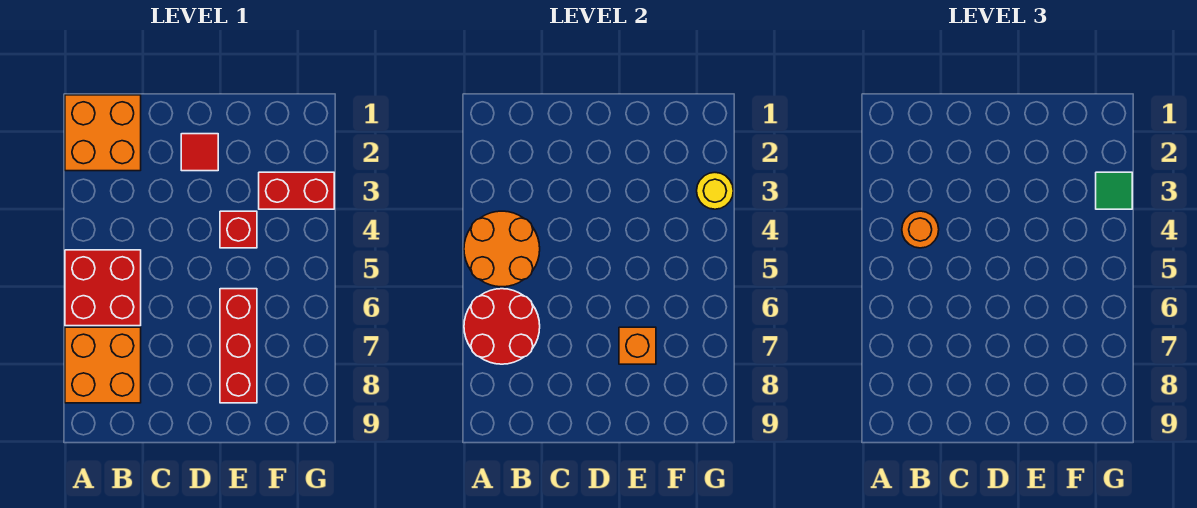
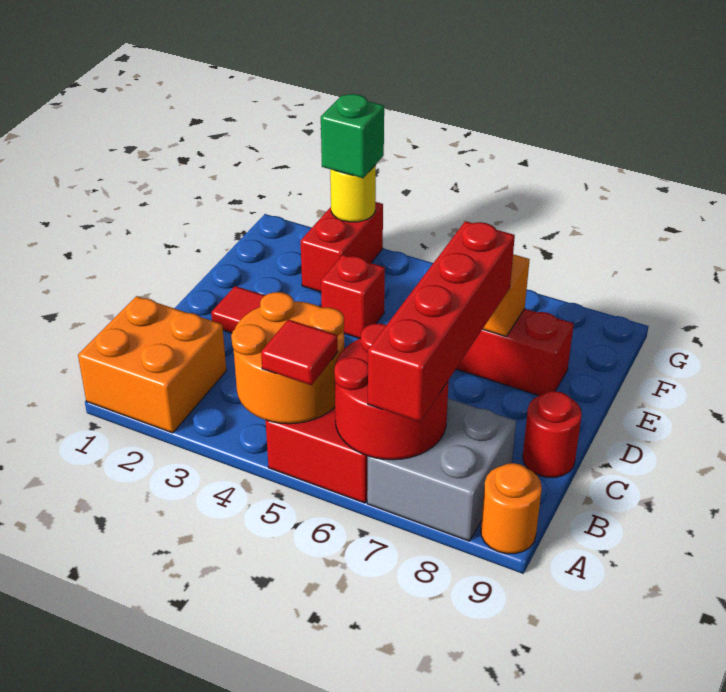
none -> red 1x1 tile [261,319,338,385]
orange 2x2 brick [65,327,141,403] -> grey 2x2 brick [367,398,516,541]
none -> red 1x4 brick [368,221,515,422]
orange 1x1 round brick [902,211,939,248] -> orange 1x1 round brick moved to [481,463,542,554]
none -> red 1x1 round brick [523,391,582,477]
green 1x1 tile [1096,172,1132,209] -> green 1x1 brick [321,94,384,178]

